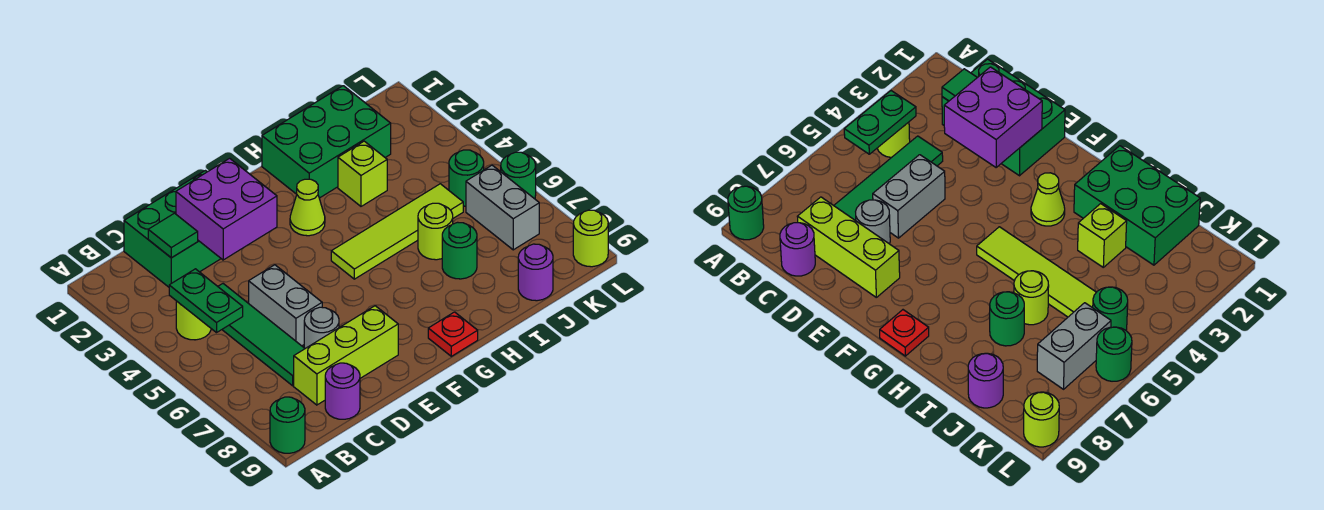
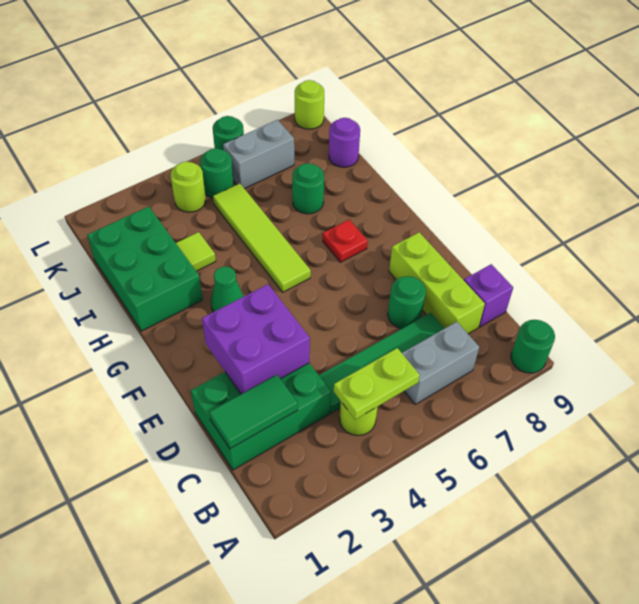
green 1x2 plate [169,269,243,333] -> lime 1x2 plate [334,348,420,420]
green 2x3 brick [124,171,221,287] -> green 2x3 brick turned to [191,363,331,470]
green 1x1 tile [148,213,198,258] -> green 1x2 tile [209,375,298,449]
purple 1x1 round brick [325,363,360,419] -> purple 1x1 brick [464,264,513,327]
grey 1x2 brick [249,265,322,346] -> grey 1x2 brick moved to [402,322,479,404]
grey 1x1 round brick [304,307,339,348] -> green 1x1 round brick [388,276,426,328]
lime 1x1 cone [290,179,325,236] -> green 1x1 cone [211,266,244,312]
red 1x1 plate [428,312,478,356] -> red 1x1 plate moved to [323,220,368,262]
lime 1x1 brick [338,141,387,206] -> lime 1x1 tile [176,232,216,271]
lime 1x1 round brick [418,203,453,260] -> lime 1x1 round brick moved to [171,162,206,212]

